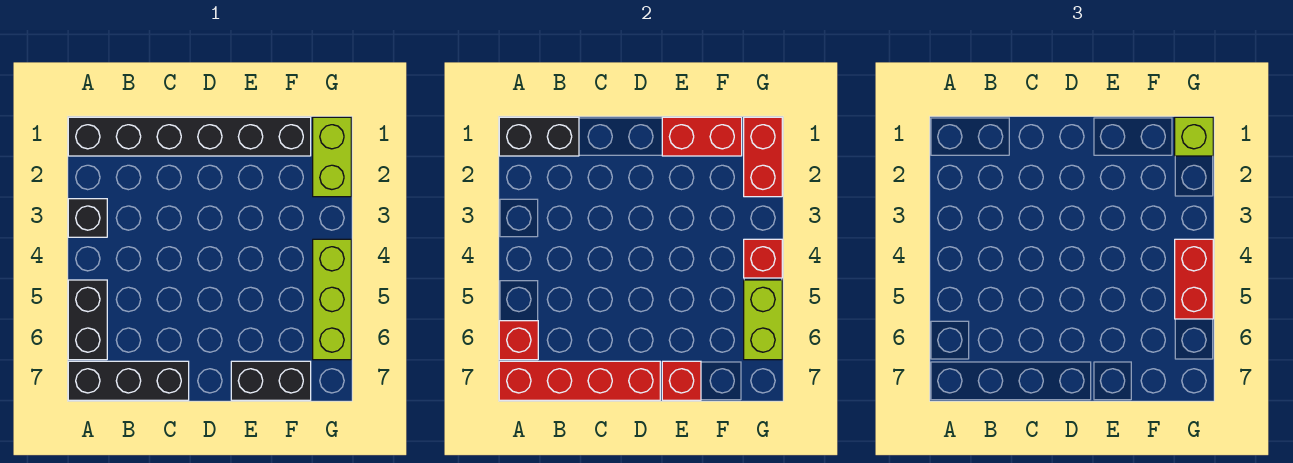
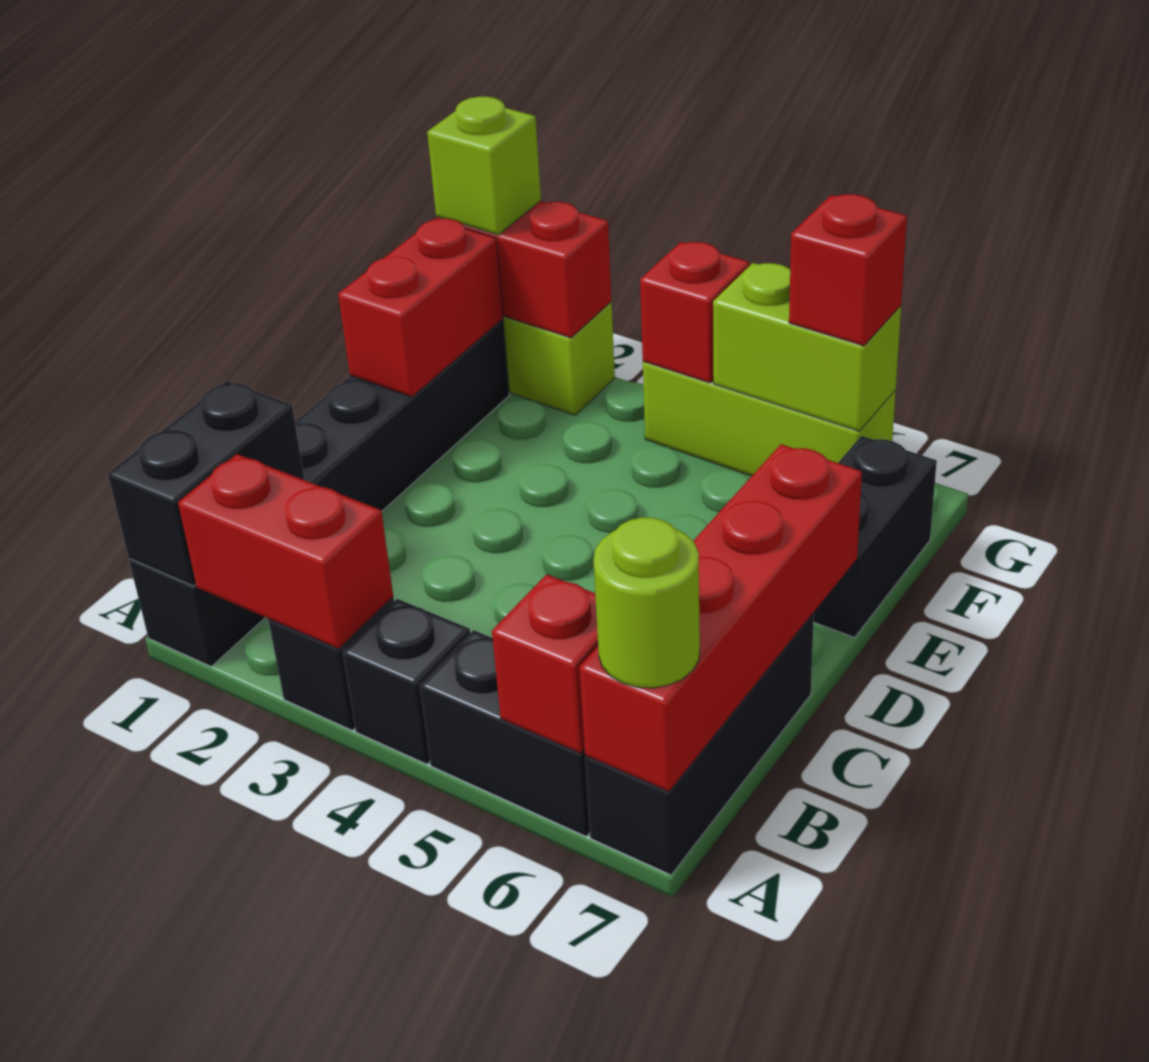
none -> black 1x1 brick [343,599,470,764]
none -> lime 1x1 round brick [594,518,700,688]
red 1x1 brick [662,361,701,400] -> red 1x1 brick moved to [789,194,907,346]
red 1x2 brick [1175,239,1213,319] -> red 1x2 brick moved to [178,454,393,649]

